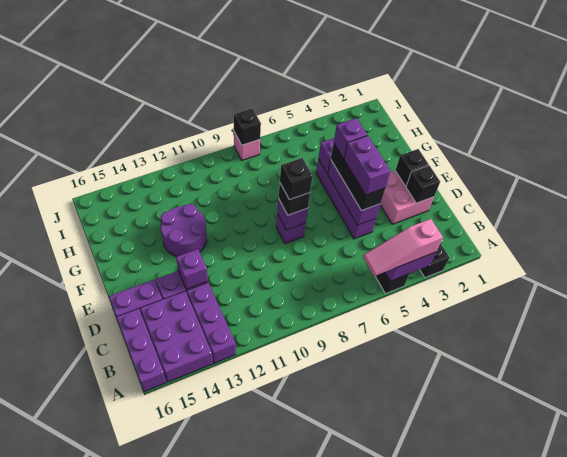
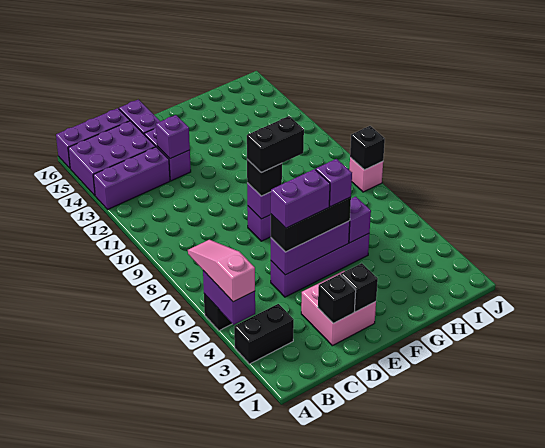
black 1x1 brick [280,158,313,200] -> black 1x2 brick [247,116,304,172]
purple 2x2 round brick [160,204,207,257] -> none

